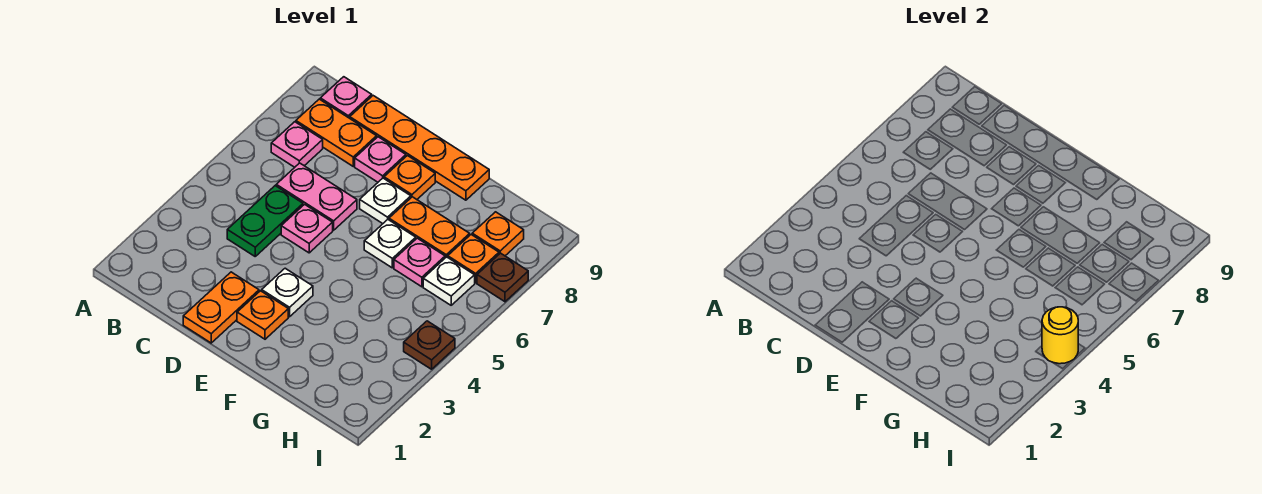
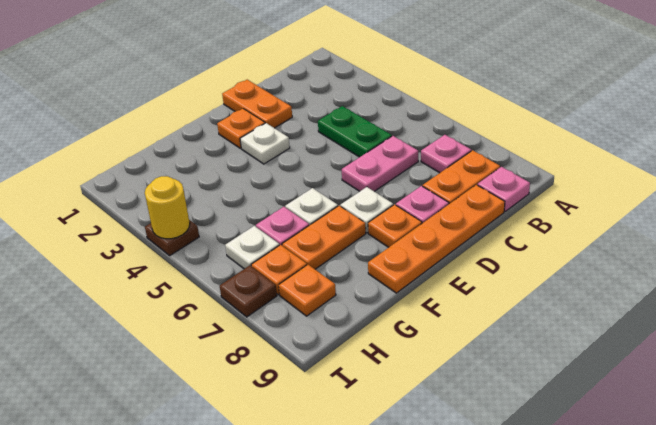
pink 1x1 plate [281,204,333,253] -> none

